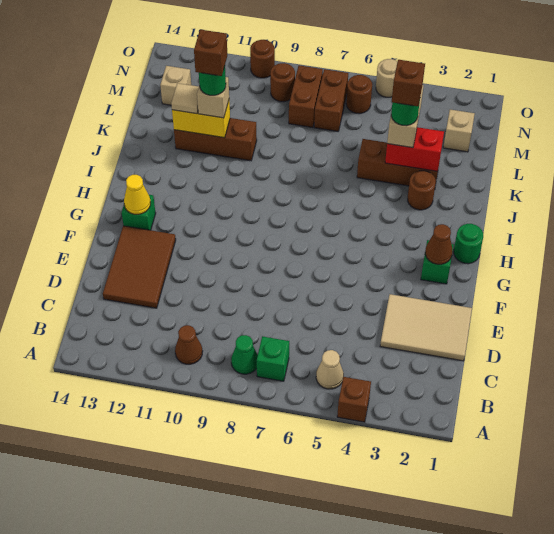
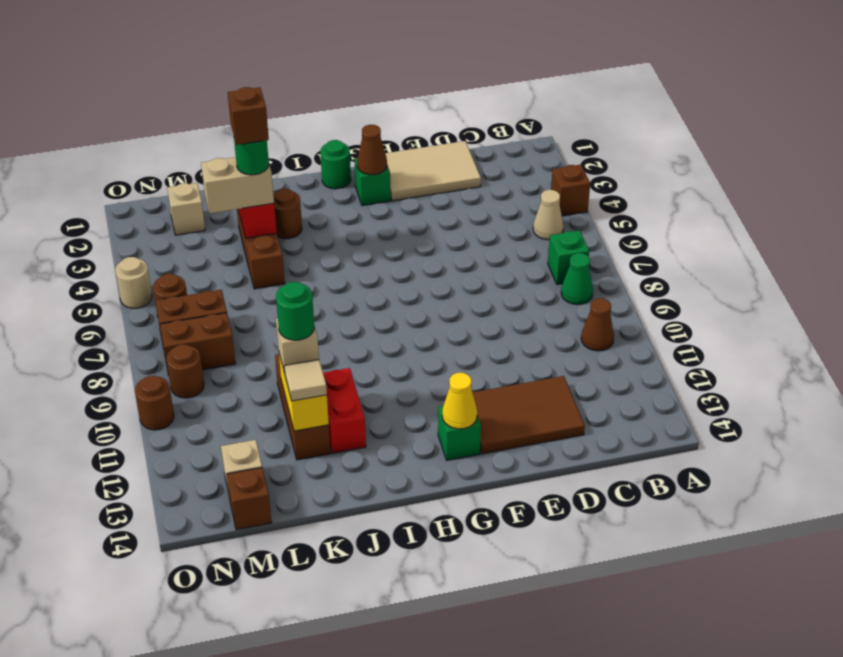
tan 2x3 tile [380,294,472,361] -> tan 2x3 tile turned to [385,141,481,201]
none -> red 1x2 brick [323,368,366,453]
brown 1x1 brick [194,30,227,76] -> brown 1x1 brick moved to [227,468,272,530]

